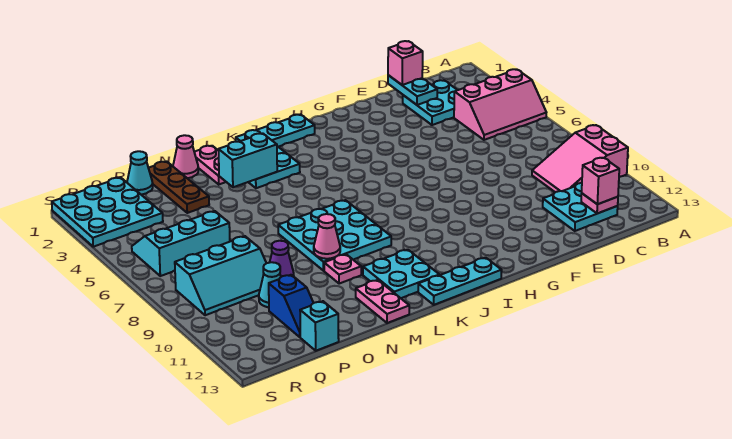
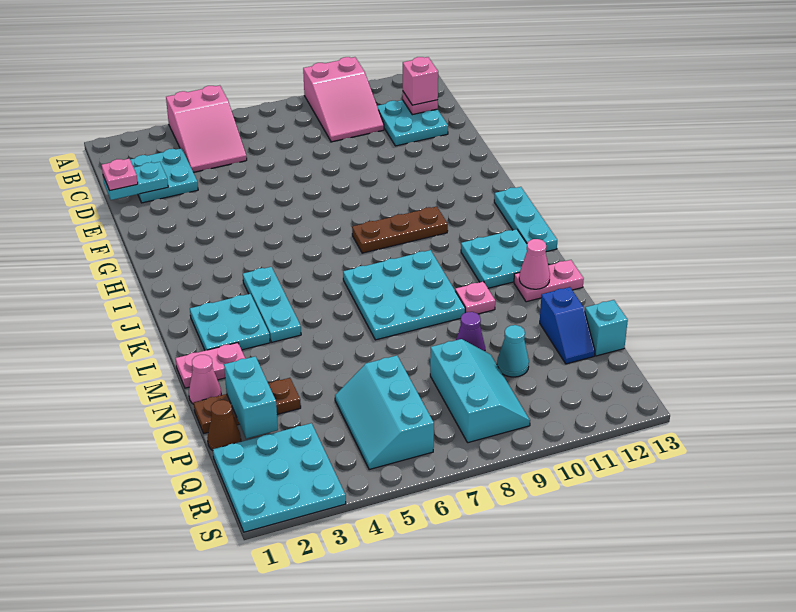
pink 2x3 slope [454,69,546,140] -> pink 2x3 slope turned to [166,85,247,172]
pink 1x1 brick [388,41,423,85] -> pink 1x1 plate [102,159,138,190]
cyan 1x3 plate [236,115,315,147] -> cyan 1x3 plate moved to [243,267,301,342]
none -> brown 1x3 plate [352,207,448,253]
cyan 1x2 brick [218,133,277,187] -> cyan 1x2 brick moved to [224,356,278,439]
pink 1x1 cone [314,214,340,259] -> pink 1x1 cone moved to [519,239,550,289]
cyan 1x1 cone [127,151,153,194] -> brown 1x1 cone [207,400,241,451]
blue 1x2 slope [269,275,313,337] -> blue 1x2 slope turned to [540,287,595,364]

